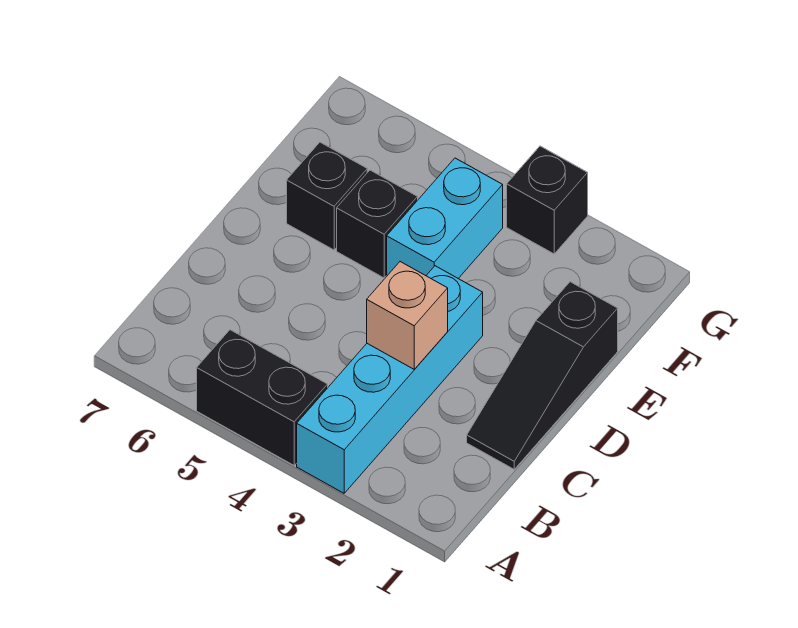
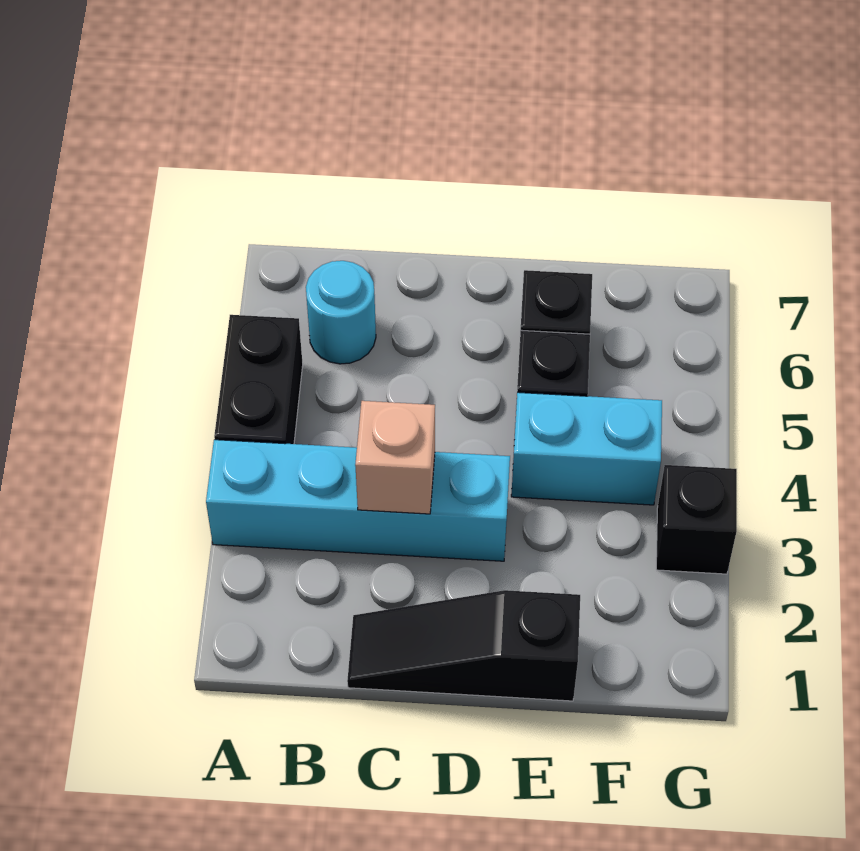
none -> cyan 1x1 round brick [306,261,376,364]

